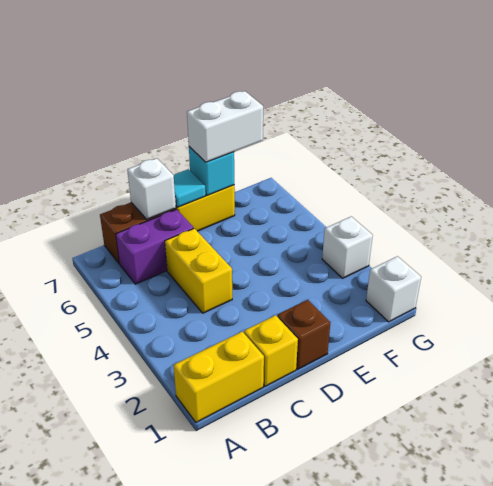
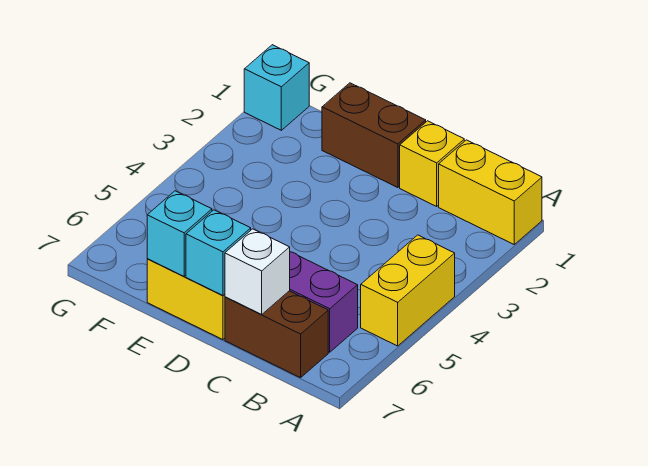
yellow 1x2 brick [165,228,232,313] -> yellow 1x2 brick moved to [361,235,455,346]
brown 1x1 brick [277,300,330,369] -> brown 1x2 brick [322,83,426,188]
cyan 1x1 tile [174,169,206,207] -> cyan 1x1 brick [186,210,251,295]
white 1x2 brick [187,91,263,162] -> none
white 1x1 brick [366,256,421,322] -> cyan 1x1 brick [244,45,309,130]
white 1x1 brick [322,216,373,278] -> none

